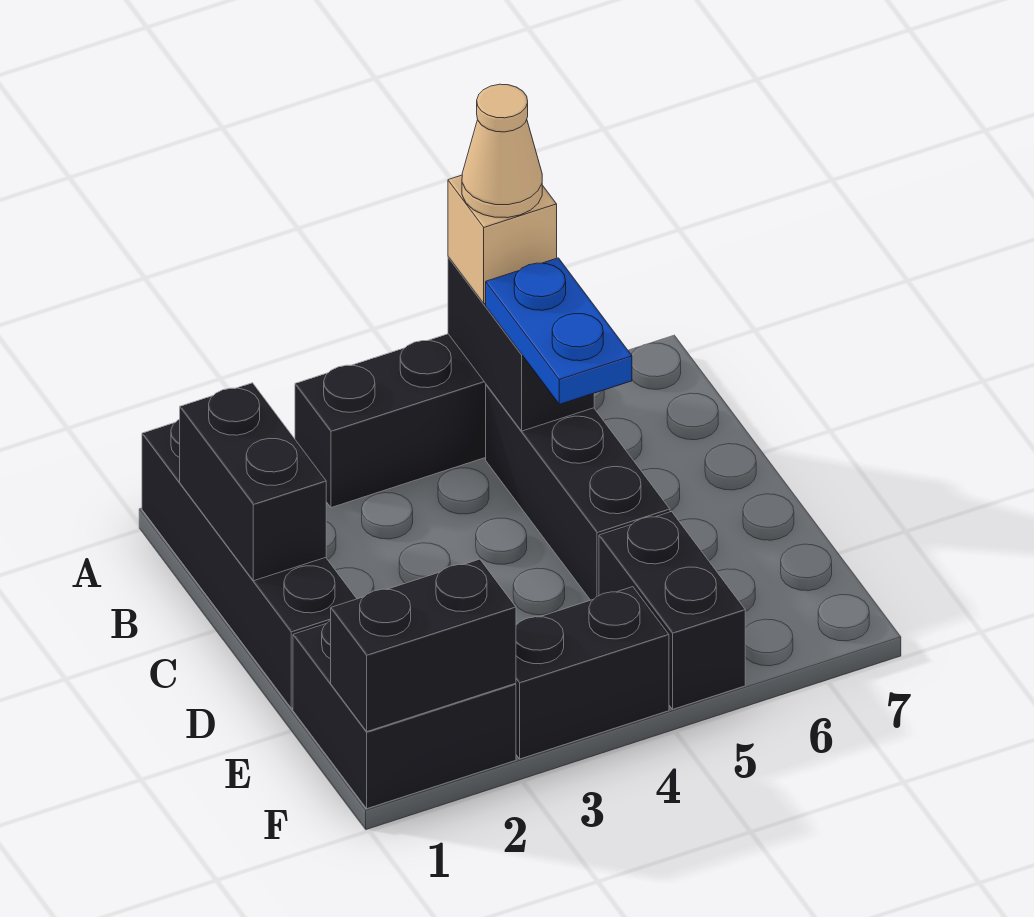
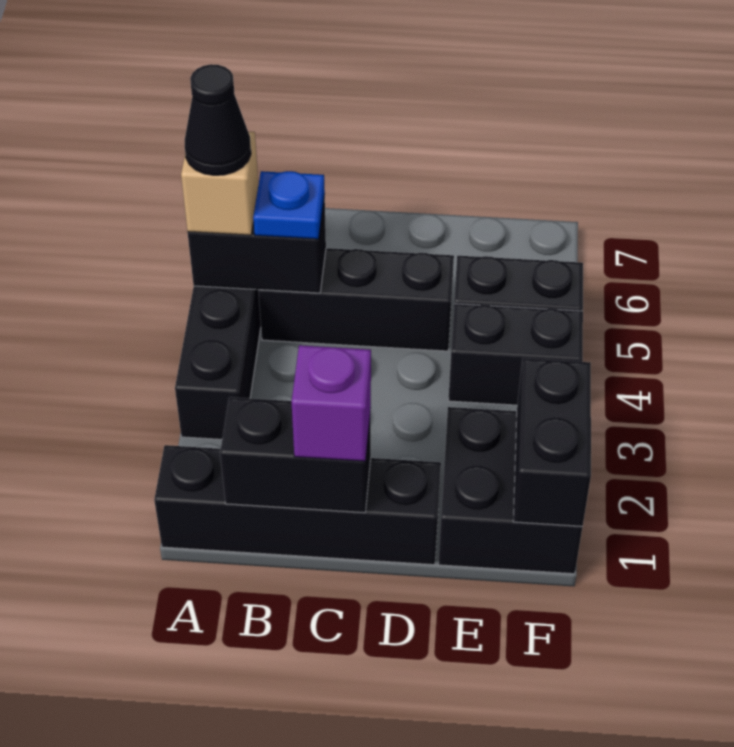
tan 1x1 cone [462,84,542,218] -> black 1x1 cone [185,64,251,175]
blue 1x2 plate [486,258,632,404] -> blue 1x1 plate [253,171,325,239]
none -> purple 1x1 brick [292,345,371,461]
black 1x2 brick [516,587,669,759] -> black 1x2 brick turned to [448,304,583,405]

